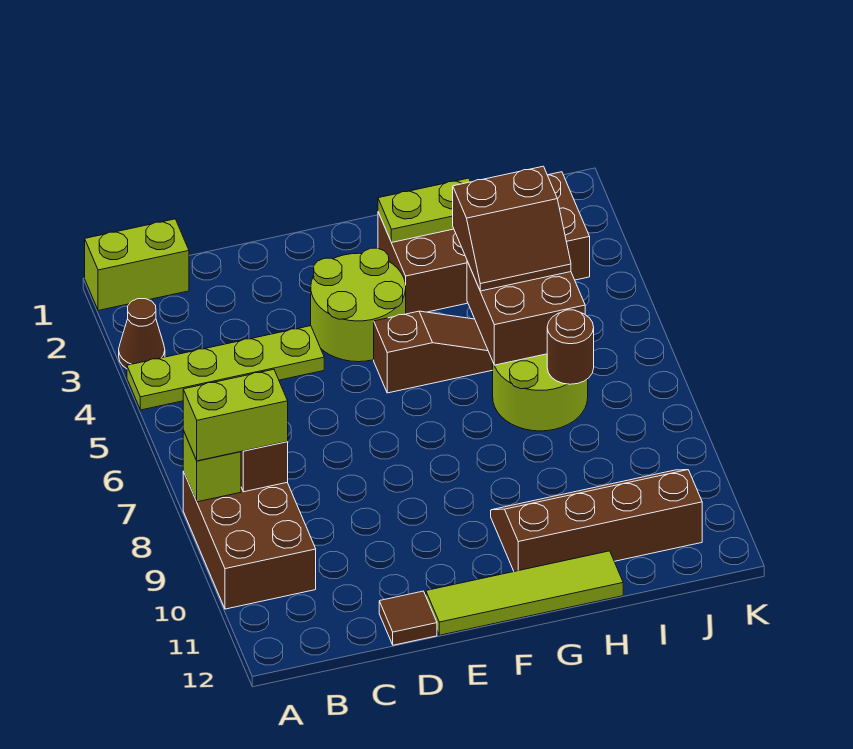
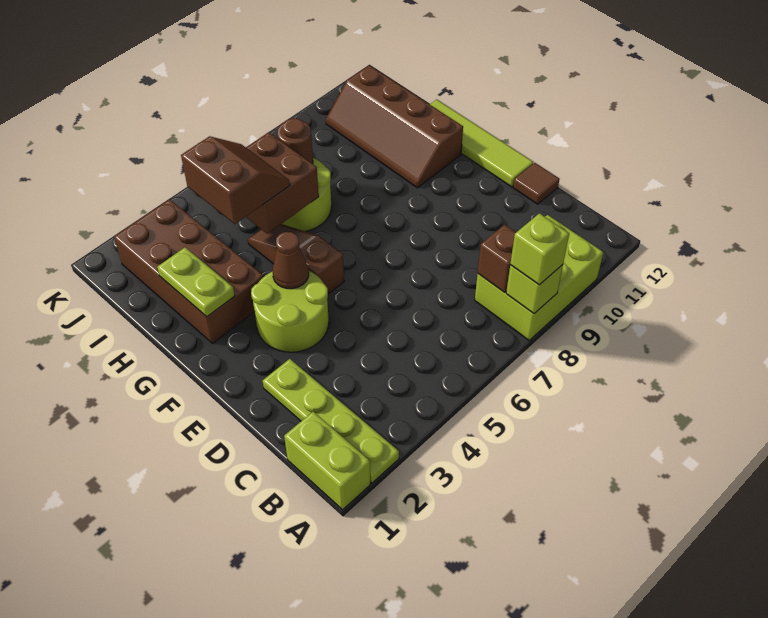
brown 1x1 cone [119,299,165,369] -> brown 1x1 cone moved to [273,232,309,289]
lime 1x4 plate [127,326,324,410] -> lime 1x4 plate moved to [263,359,399,483]
brown 2x3 brick [183,472,316,609] -> lime 2x3 brick [475,215,603,340]
lime 1x2 brick [183,369,288,461] -> lime 1x1 brick [510,213,569,285]

